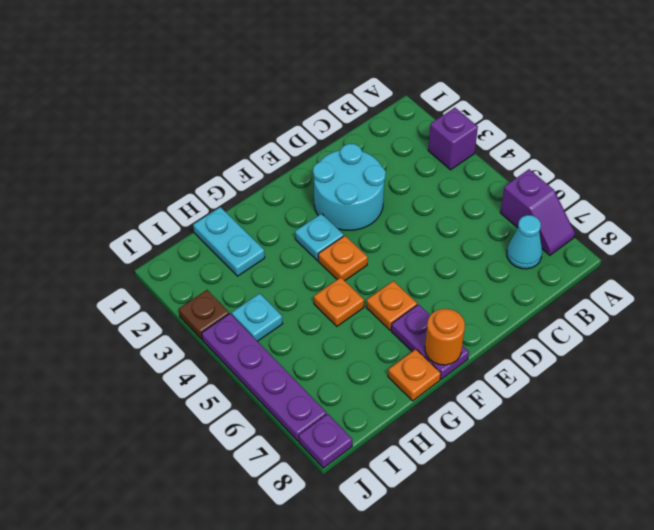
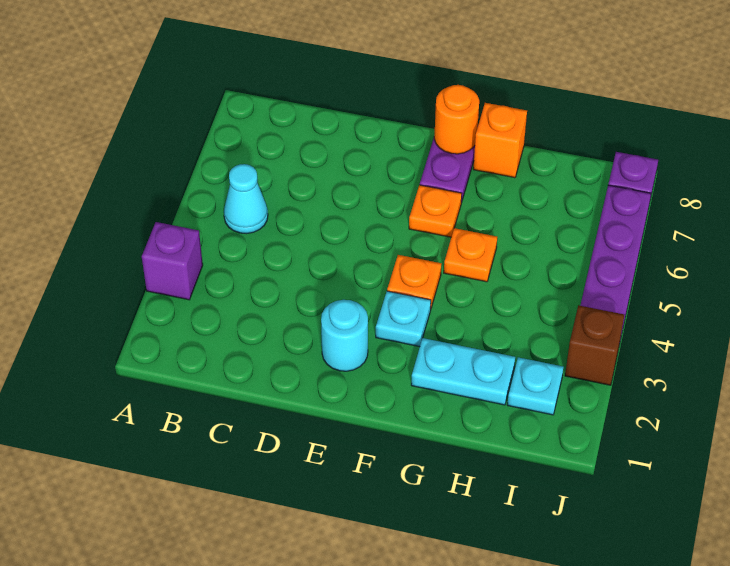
purple 1x2 slope [500,169,575,255] -> none
cyan 1x1 cone [507,215,542,269] -> cyan 1x1 cone moved to [224,164,268,234]
cyan 2x2 round brick [313,144,386,230] -> cyan 1x1 round brick [321,300,368,371]
orange 1x1 plate [388,349,441,401] -> orange 1x1 brick [473,103,527,178]
cyan 1x2 plate [193,207,265,276] -> cyan 1x2 plate turned to [411,338,515,405]
cyan 1x1 plate [232,293,283,341] -> cyan 1x1 plate moved to [507,357,564,415]
brown 1x1 plate [179,290,229,339] -> brown 1x1 brick [565,305,624,385]

